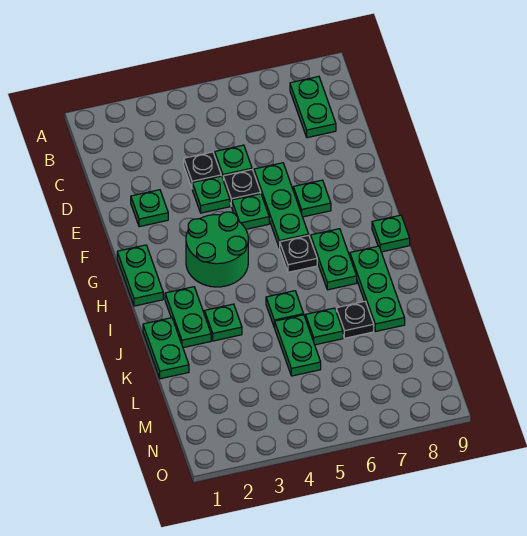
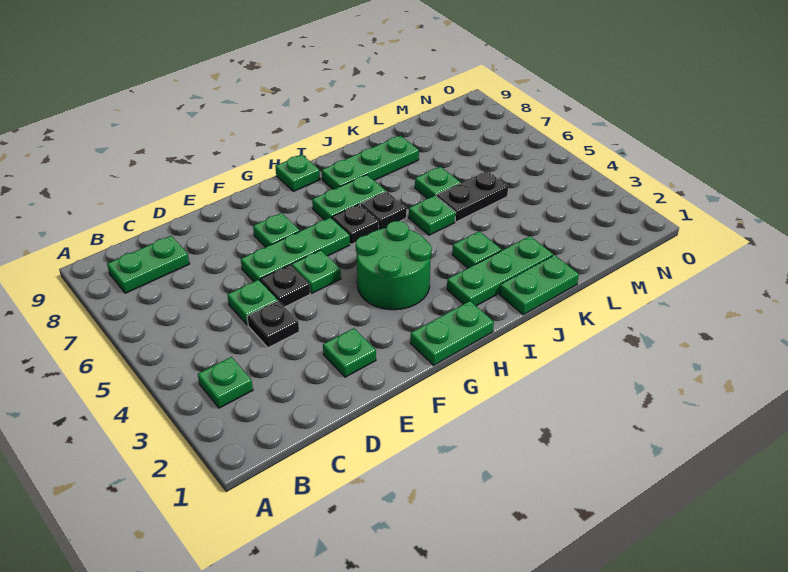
green 1x1 plate [192,176,230,213] -> green 1x1 plate moved to [198,357,253,408]
green 1x2 plate [165,287,211,348] -> green 1x3 plate [447,236,553,306]
green 1x2 plate [274,315,321,376] -> black 1x2 plate [436,171,508,222]
black 1x1 plate [336,301,374,338] -> black 1x1 plate moved to [360,191,407,229]

